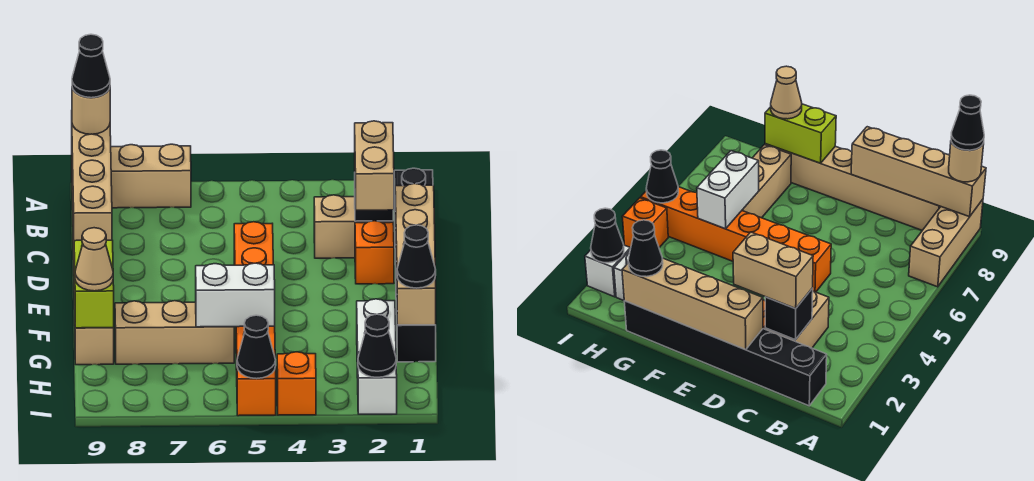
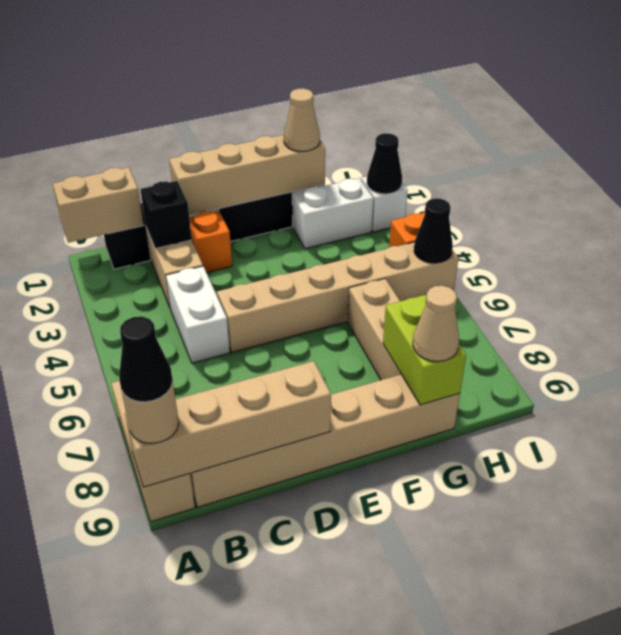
tan 1x2 brick [355,121,394,210] -> tan 1x2 brick moved to [53,167,144,243]
orange 1x6 brick [234,222,276,416] -> tan 1x6 brick [217,242,459,352]
lime 1x2 brick [74,240,114,328] -> lime 1x2 brick turned to [383,295,466,405]
black 1x1 cone [397,225,436,288] -> tan 1x1 cone [284,88,320,151]
white 1x2 brick [196,263,275,327] -> white 1x2 brick moved to [166,266,230,363]

